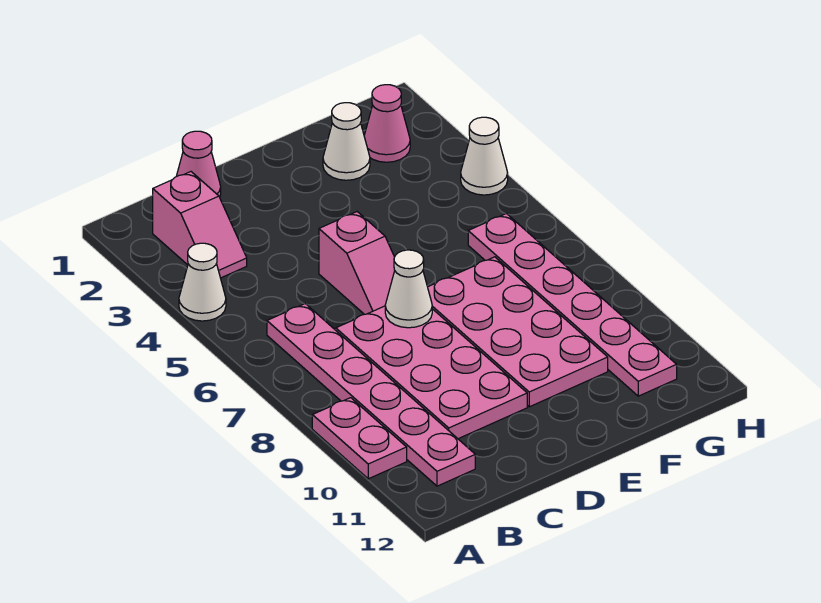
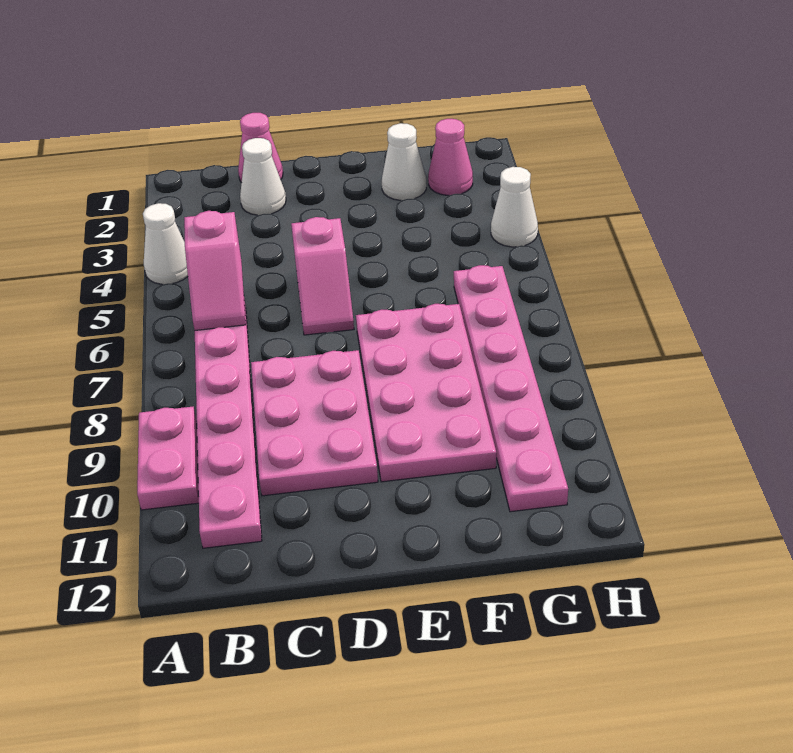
pink 1x2 slope [153,172,247,278] -> pink 1x2 slope moved to [184,211,246,331]
pink 2x4 plate [336,306,527,439] -> pink 2x3 plate [251,350,378,496]
white 1x1 cone [385,250,432,328] -> white 1x1 cone moved to [240,138,286,215]

